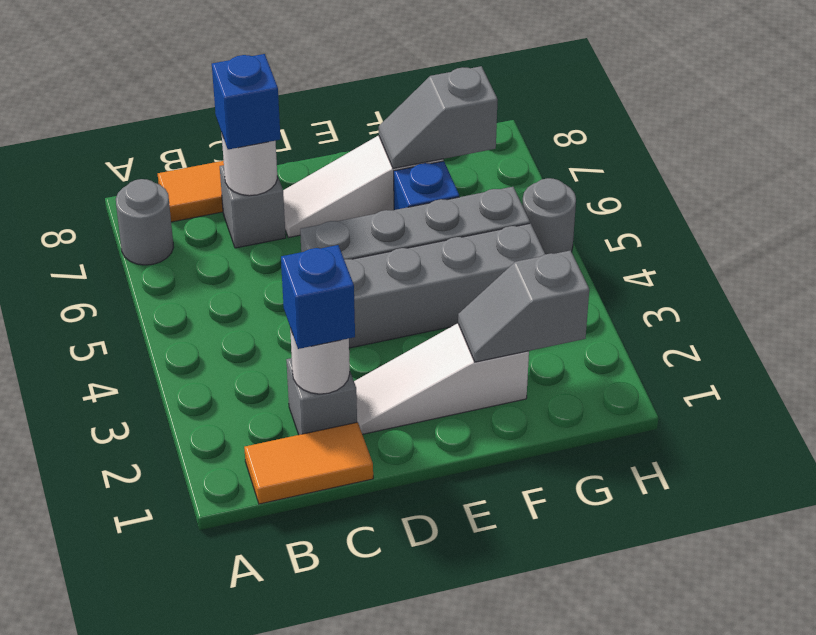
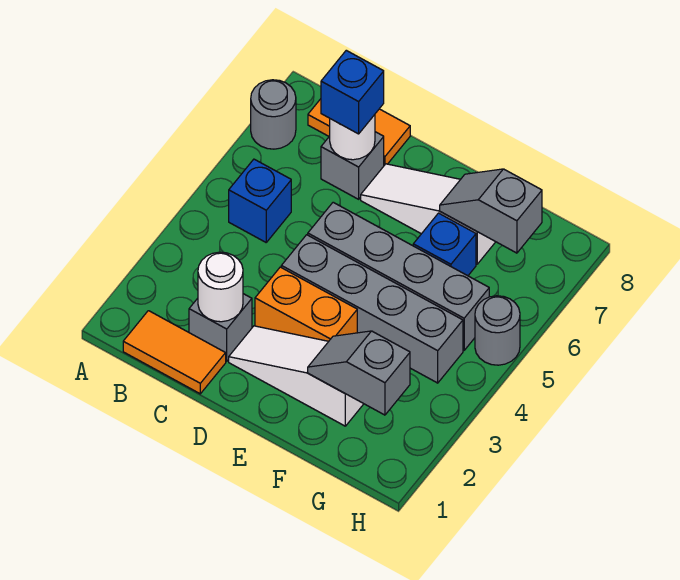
blue 1x1 brick [281,245,355,349] -> blue 1x1 brick moved to [229,159,291,242]
none -> orange 1x2 brick [255,267,357,341]

